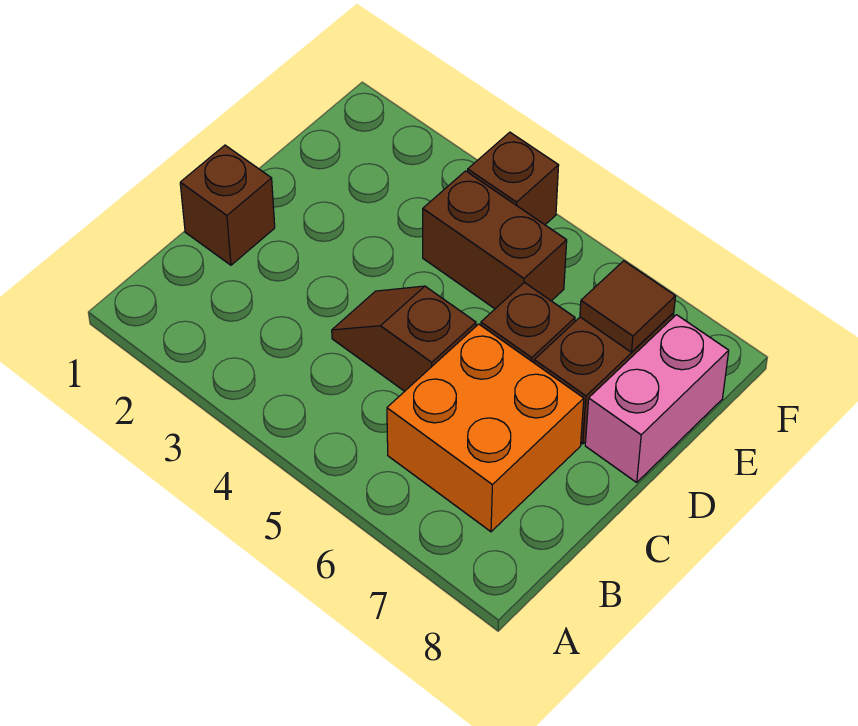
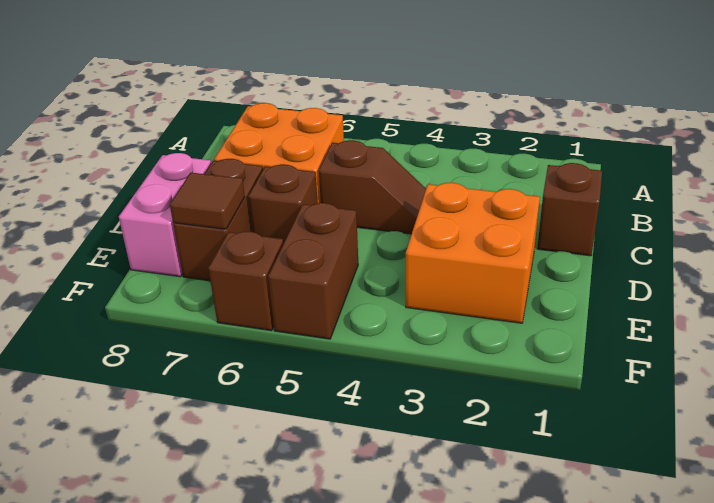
none -> orange 2x2 brick [406,183,540,323]
brown 1x2 brick [423,171,567,309] -> brown 1x2 brick turned to [268,203,358,339]
brown 1x1 brick [468,132,559,225] -> brown 1x1 brick moved to [208,232,283,331]

